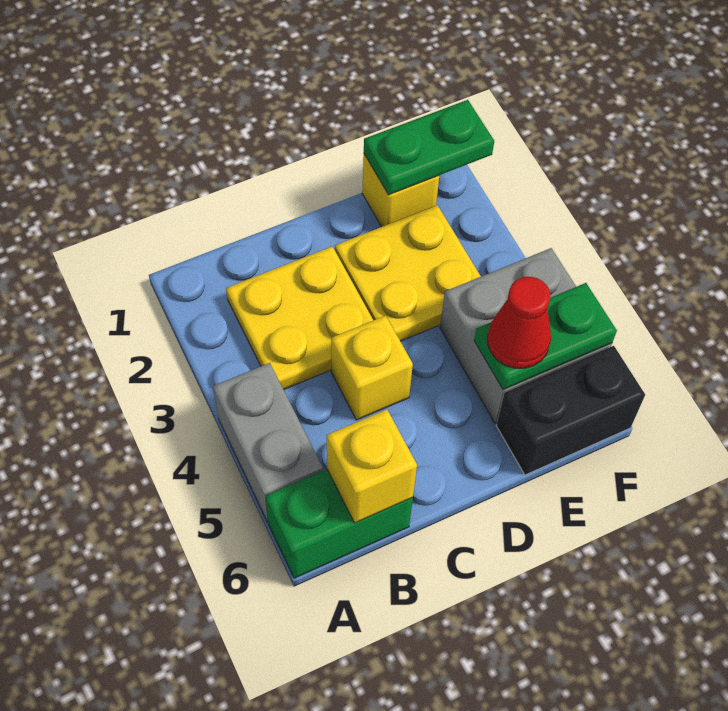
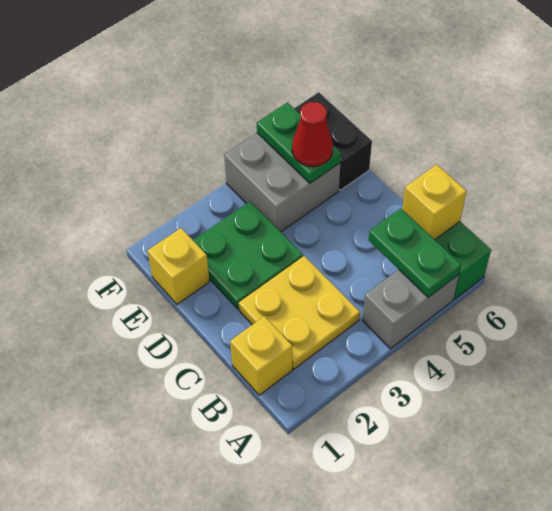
yellow 1x1 brick [331,316,413,420] -> yellow 1x1 brick moved to [230,316,292,395]
yellow 2x2 plate [335,205,481,341] -> green 2x2 plate [193,202,303,309]
green 1x2 plate [364,100,494,195] -> green 1x2 plate moved to [369,209,461,297]

